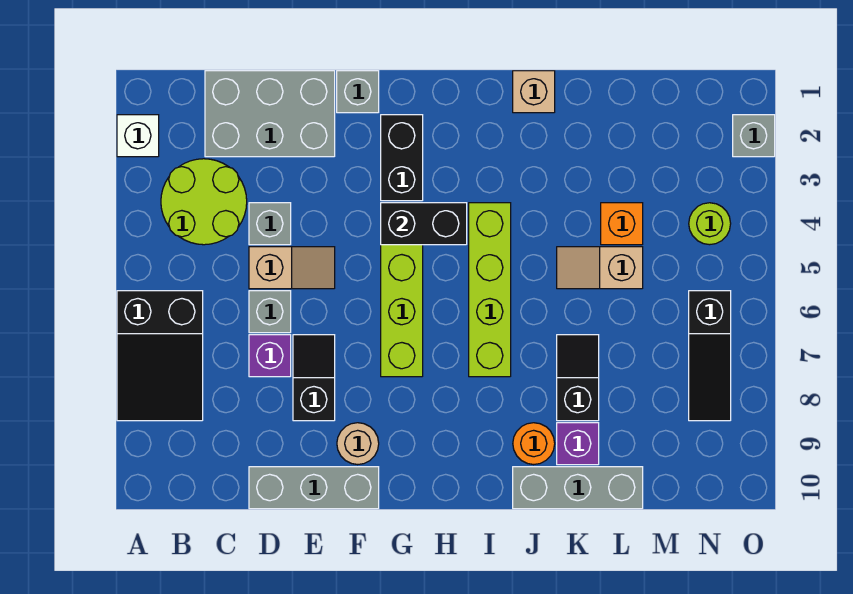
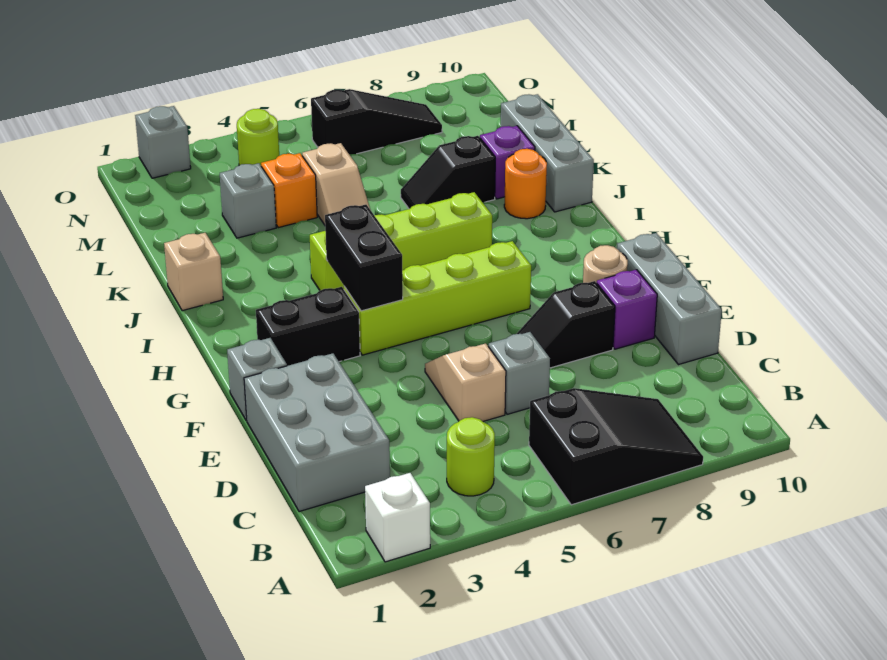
lime 2x2 round brick [161,159,247,245] -> lime 1x1 round brick [447,417,495,496]
grey 1x1 brick [249,203,291,245] -> grey 1x1 brick moved to [220,163,276,238]
purple 1x1 brick [249,335,291,377] -> purple 1x1 brick moved to [597,270,657,349]

